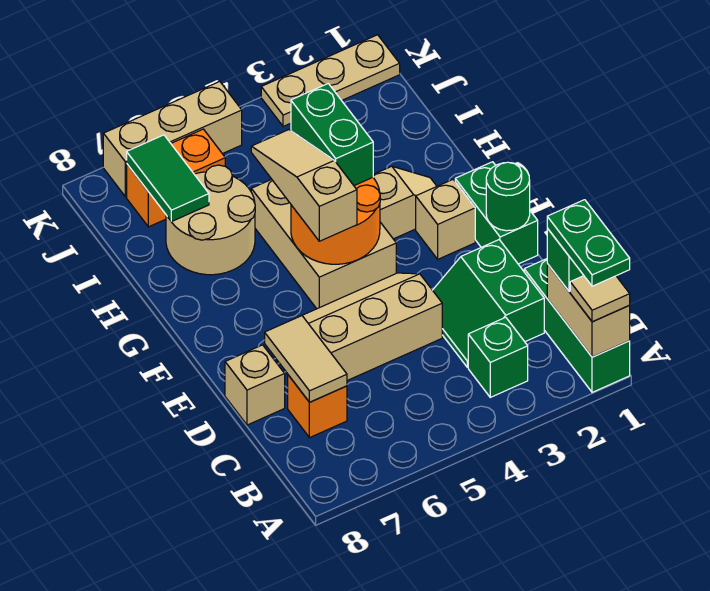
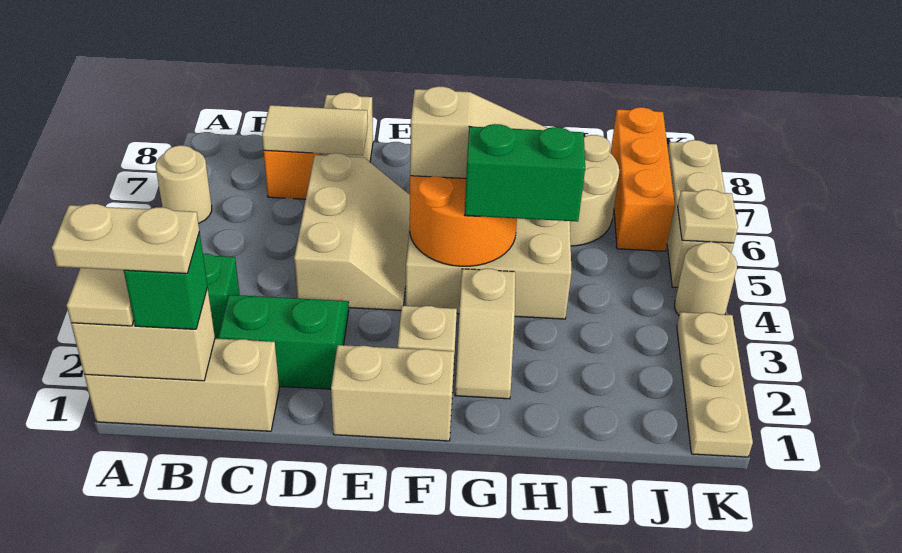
green 1x3 brick [524,259,630,392] -> tan 1x3 brick [84,339,279,431]
green 1x2 plate [547,200,630,286] -> tan 1x2 plate [52,204,199,274]
none -> tan 1x1 round brick [156,145,212,224]
green 1x2 brick [455,162,538,264] -> tan 1x2 brick [331,345,454,441]
green 1x1 round brick [486,162,530,231] -> none
green 1x2 tile [127,135,209,222] -> none
orange 1x2 brick [127,129,225,227] -> orange 1x3 brick [610,107,675,251]
none -> tan 1x1 round brick [674,242,737,315]
none -> tan 1x1 plate [678,189,738,243]

